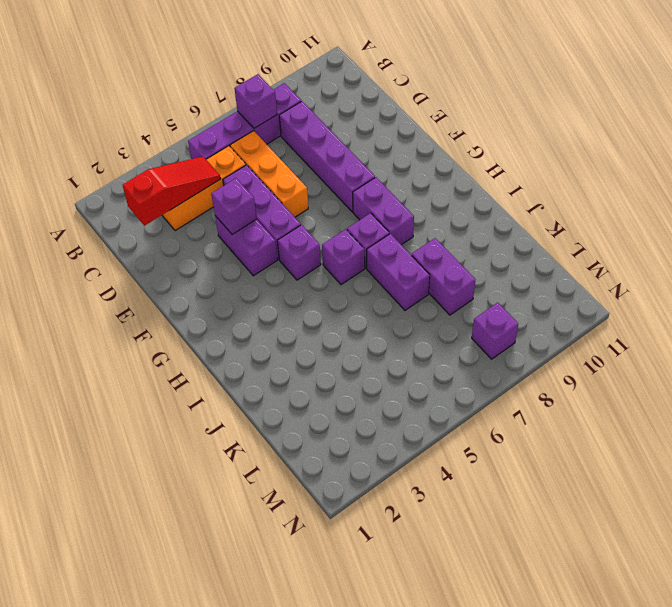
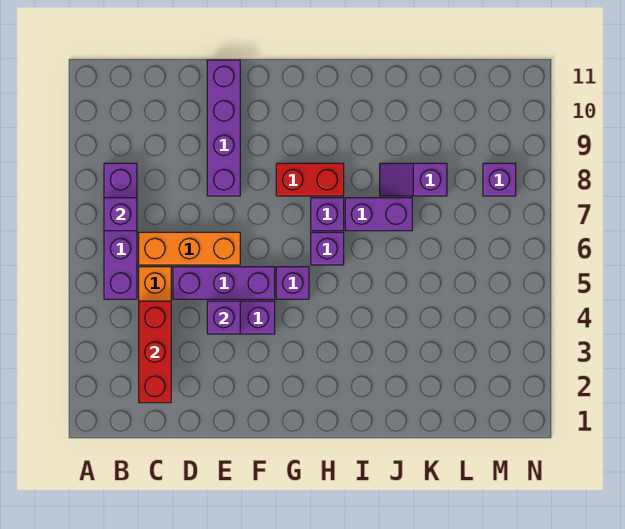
red 1x3 slope [123,157,221,226] -> red 1x3 brick [139,301,171,403]
purple 1x4 brick [279,101,375,212] -> purple 1x4 brick turned to [207,60,240,196]
purple 1x2 brick [353,177,414,245] -> red 1x2 brick [276,163,344,196]
purple 1x2 brick [412,238,475,315] -> purple 1x2 slope [380,163,447,196]

